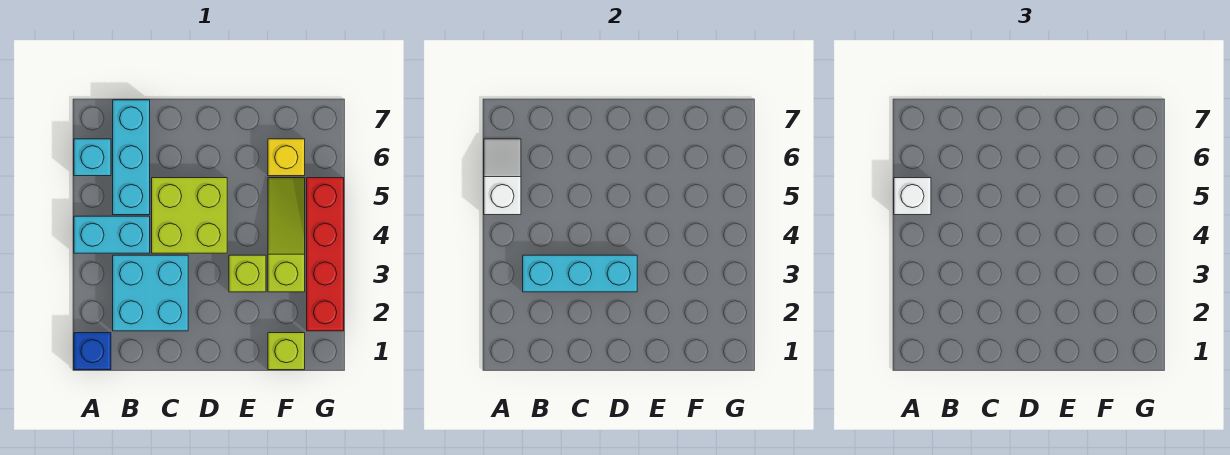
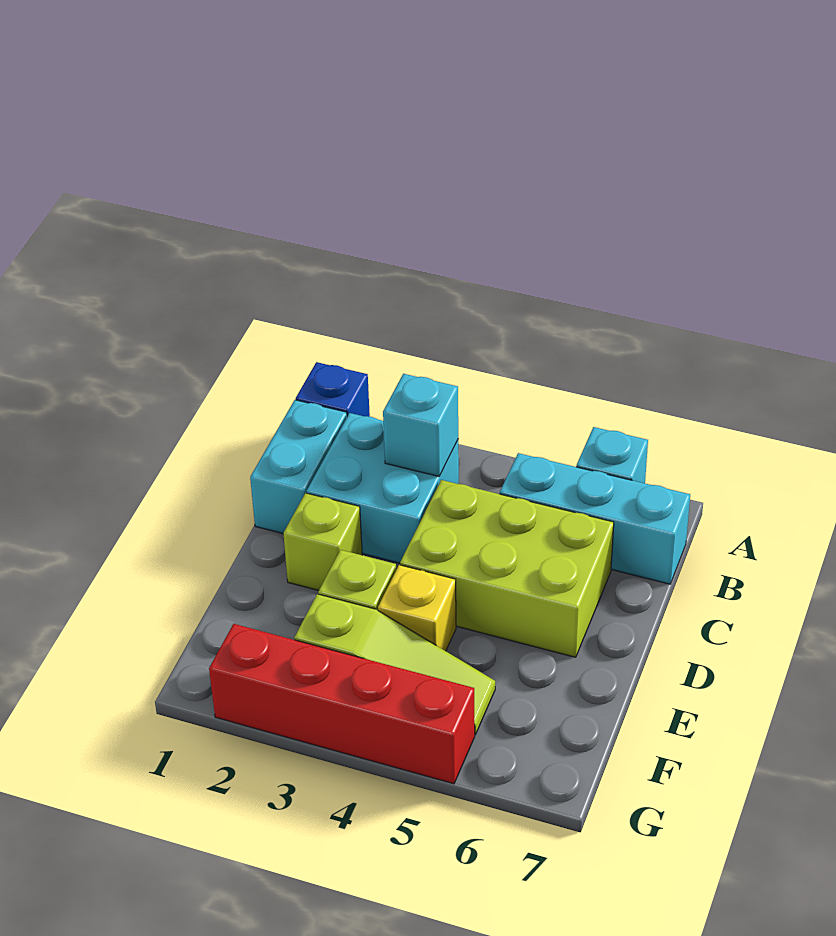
cyan 1x2 brick [74,216,150,253] -> cyan 1x2 brick moved to [250,400,347,533]
white 1x2 slope [484,139,521,215] -> none
white 1x1 brick [894,178,931,215] -> none
cyan 1x3 brick [523,255,637,292] -> cyan 1x1 brick [383,374,458,476]
lime 2x2 brick [152,178,227,253] -> lime 2x3 brick [400,480,614,657]
lime 1x1 brick [268,333,305,370] -> lime 1x1 brick moved to [283,493,362,591]
yellow 1x1 brick [268,139,305,176] -> yellow 1x1 brick moved to [378,565,456,651]

